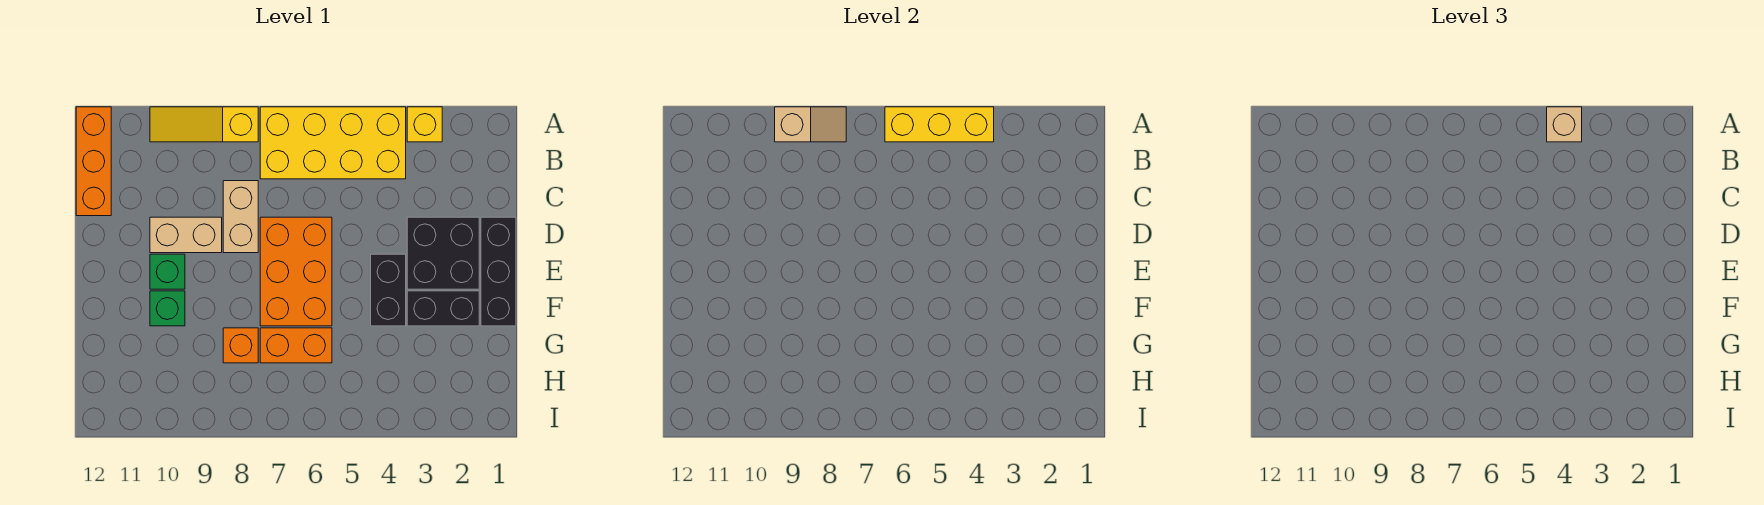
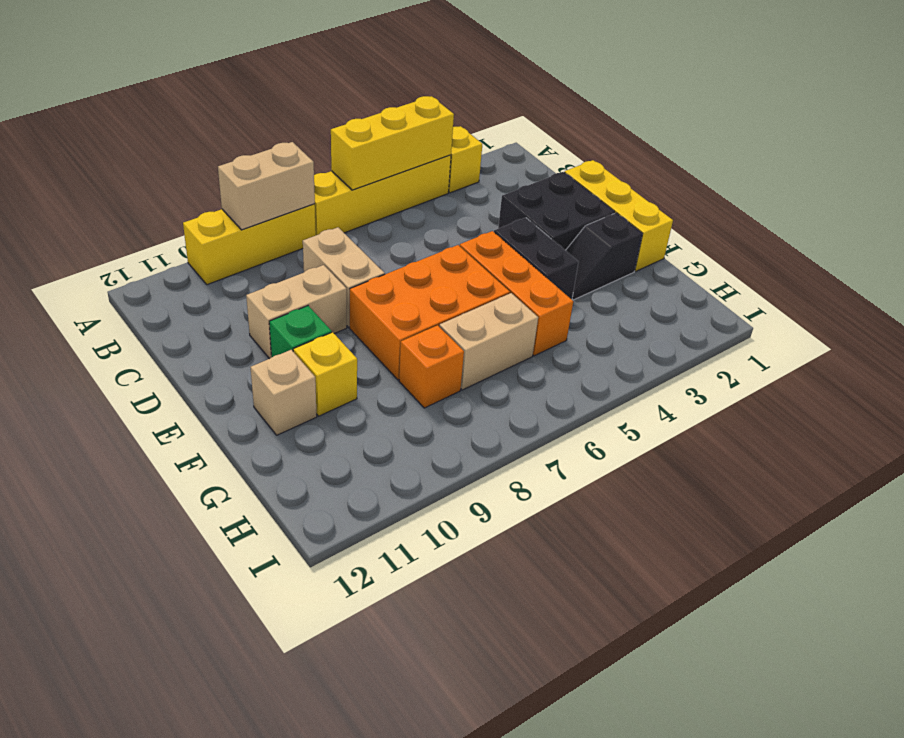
yellow 2x4 brick [260,107,406,179] -> yellow 1x4 brick [314,155,451,235]
tan 1x1 brick [1547,107,1582,142] -> tan 1x1 brick moved to [250,350,317,435]
yellow 1x3 slope [150,107,258,142] -> yellow 1x3 brick [183,204,316,285]
tan 1x2 slope [775,107,846,142] -> tan 1x2 brick [218,142,315,230]
orange 1x3 brick [76,107,111,216] -> orange 1x3 brick moved to [460,231,573,356]
black 1x3 brick [481,217,516,326] -> yellow 1x3 brick [564,160,673,271]
orange 2x3 brick [260,217,332,326] -> orange 2x3 brick turned to [350,245,510,380]
black 1x2 brick [407,291,479,326] -> black 1x2 slope [565,213,642,300]
green 1x1 brick [150,291,185,326] -> yellow 1x1 brick [293,332,357,416]
orange 1x2 brick [260,328,332,363] -> tan 1x2 brick [439,293,538,390]

